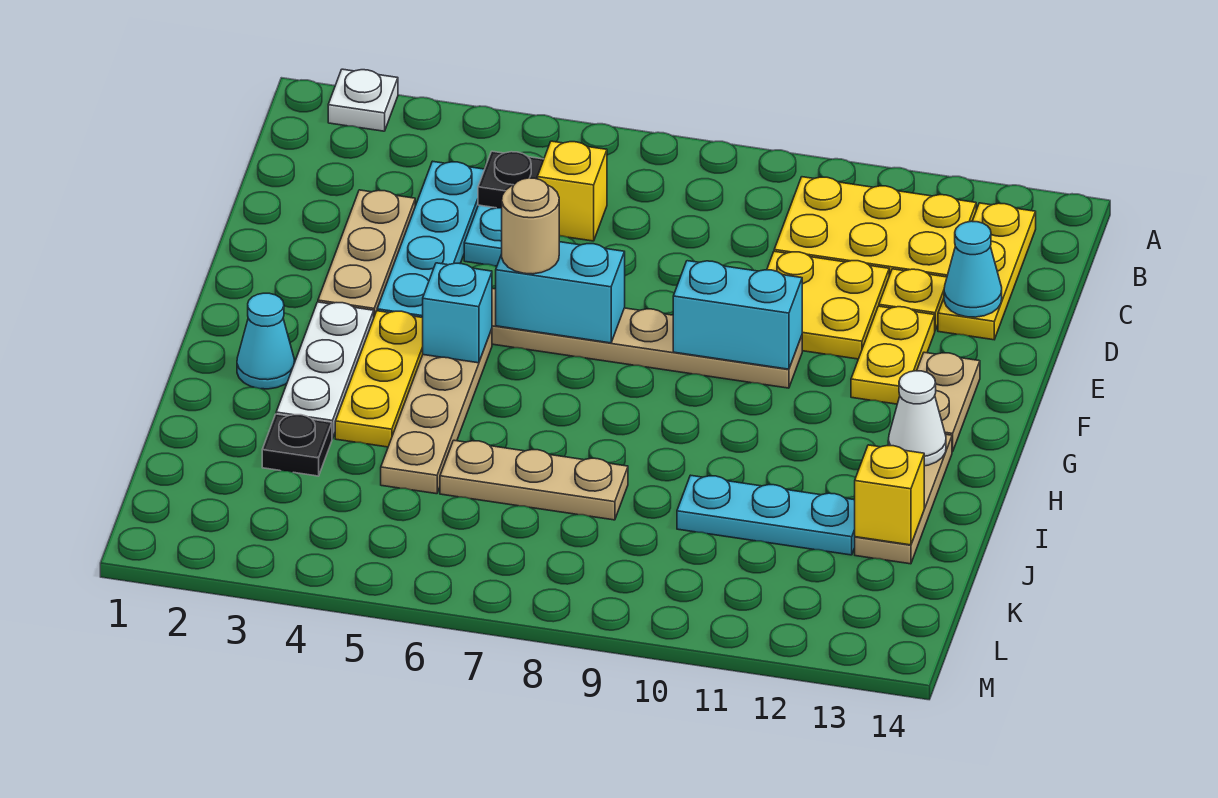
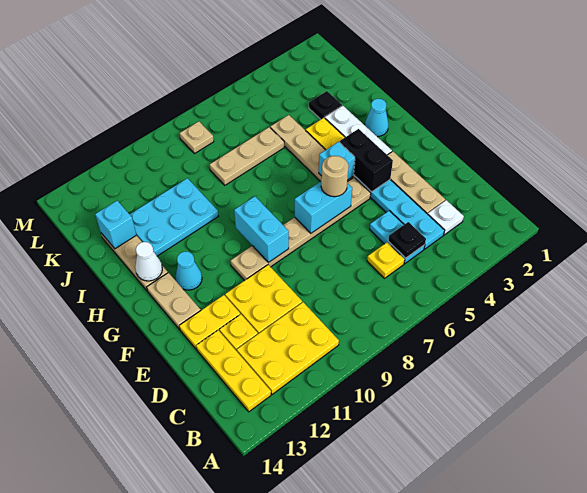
white 1x1 plate [328,69,398,131] -> white 1x1 plate moved to [428,200,464,235]
yellow 1x1 brick [537,141,607,241] -> yellow 1x1 plate [367,242,405,278]
cyan 1x1 cone [944,221,1002,317] -> cyan 1x1 cone moved to [175,252,202,290]
yellow 1x2 plate [851,306,935,404] -> yellow 1x2 plate turned to [179,295,240,349]
none -> black 1x2 brick [340,129,393,192]
cyan 1x2 brick [673,261,802,369] -> cyan 1x2 brick turned to [234,196,289,263]
cyan 1x3 plate [677,475,855,555] -> cyan 2x3 plate [130,178,218,256]
yellow 1x1 brick [855,445,924,545] -> cyan 1x1 brick [95,201,136,249]
none -> tan 1x1 plate [180,121,214,154]

